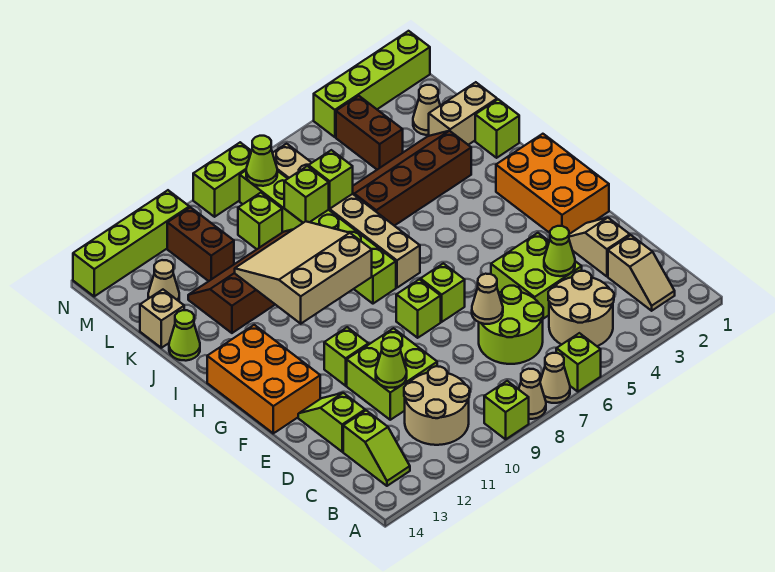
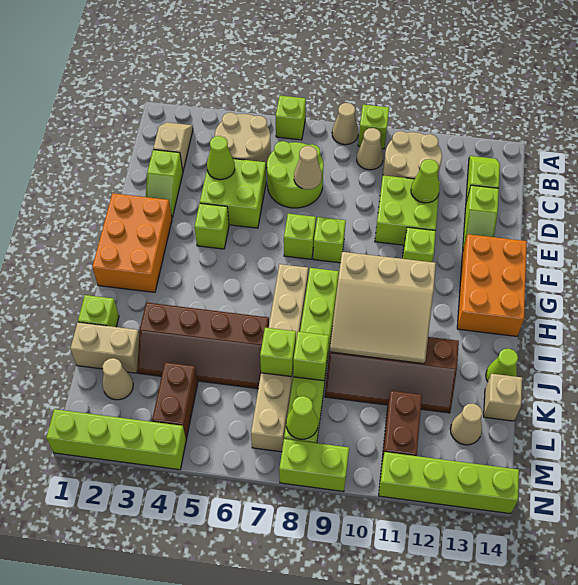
tan 1x1 cone [540,353,570,403] -> tan 1x1 cone moved to [357,128,383,170]
tan 1x2 slope [569,218,630,276] -> lime 1x2 slope [146,150,183,218]
lime 1x1 brick [238,193,282,249] -> lime 1x1 brick moved to [194,203,229,249]

